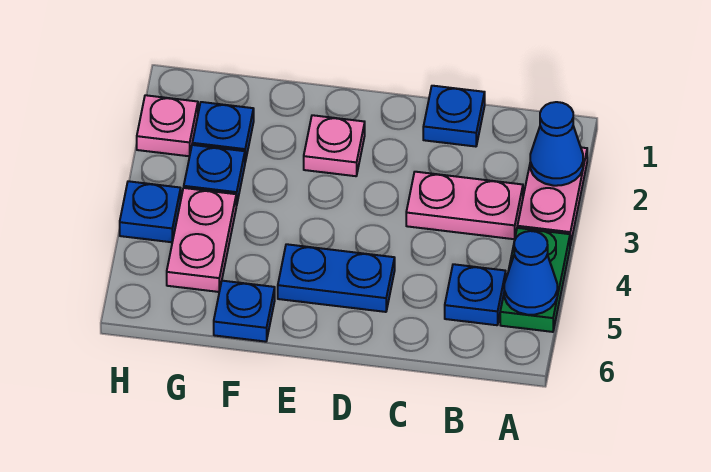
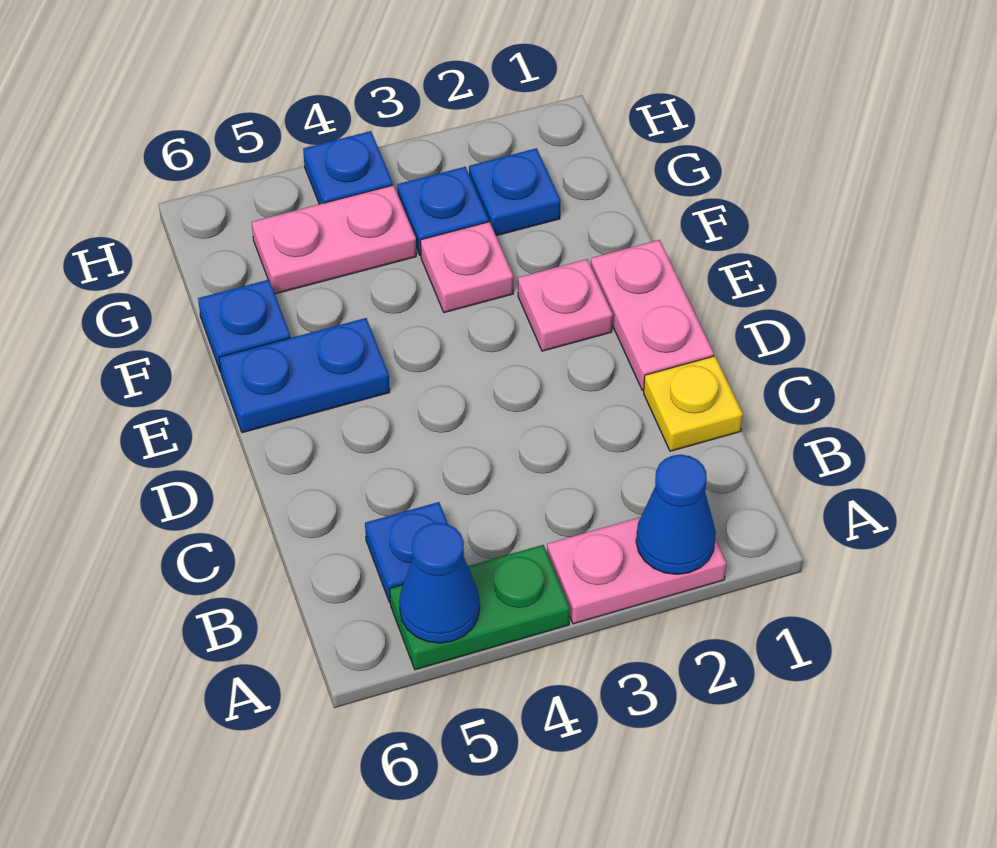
pink 1x2 plate [406,172,523,239] -> pink 1x2 plate moved to [591,240,714,390]
blue 1x1 plate [423,86,485,147] -> yellow 1x1 plate [644,356,743,451]
blue 1x2 plate [278,244,395,312] -> blue 1x2 plate turned to [219,318,390,433]
pink 1x1 plate [137,95,198,156] -> pink 1x1 plate moved to [421,222,513,313]

